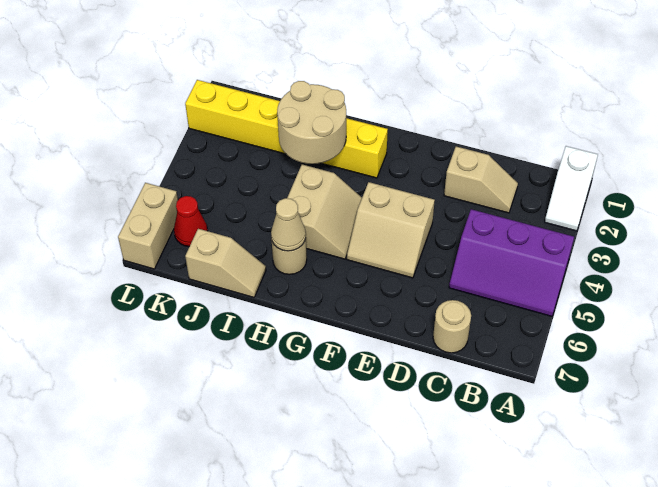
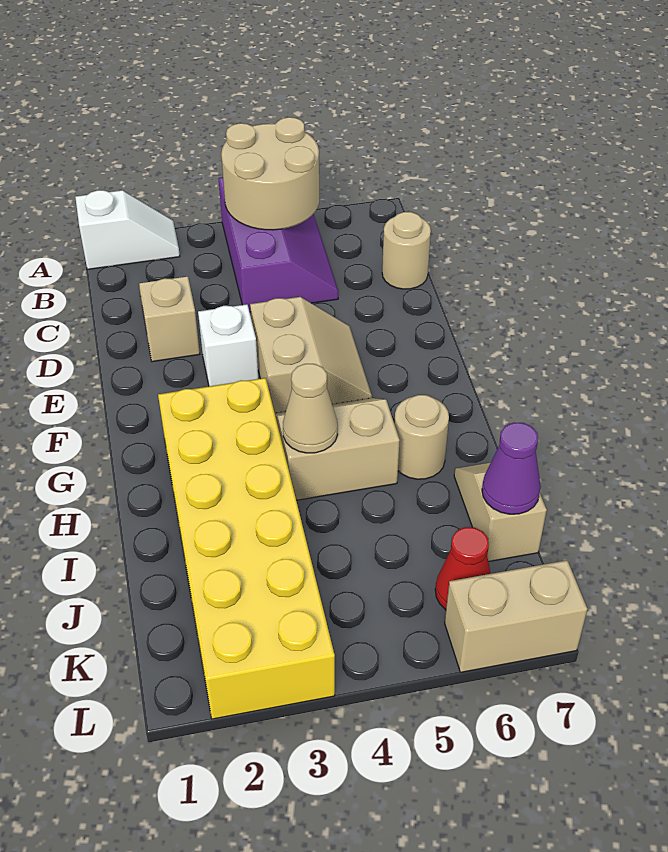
none -> white 1x1 brick [198,304,258,386]
yellow 1x6 brick [185,80,388,178] -> yellow 2x6 brick [158,378,335,719]
tan 2x2 round brick [277,81,346,164] -> tan 2x2 round brick moved to [221,117,319,230]
tan 1x1 cone [271,198,306,251] -> tan 1x1 cone moved to [283,364,338,453]
none -> purple 1x1 cone [482,423,541,514]

